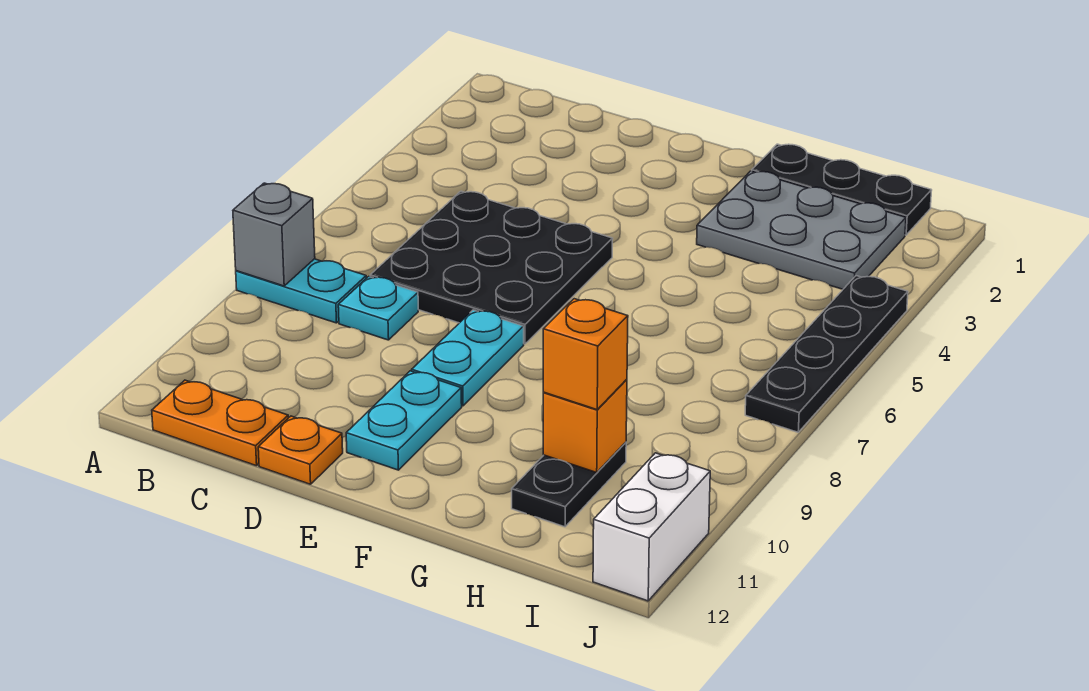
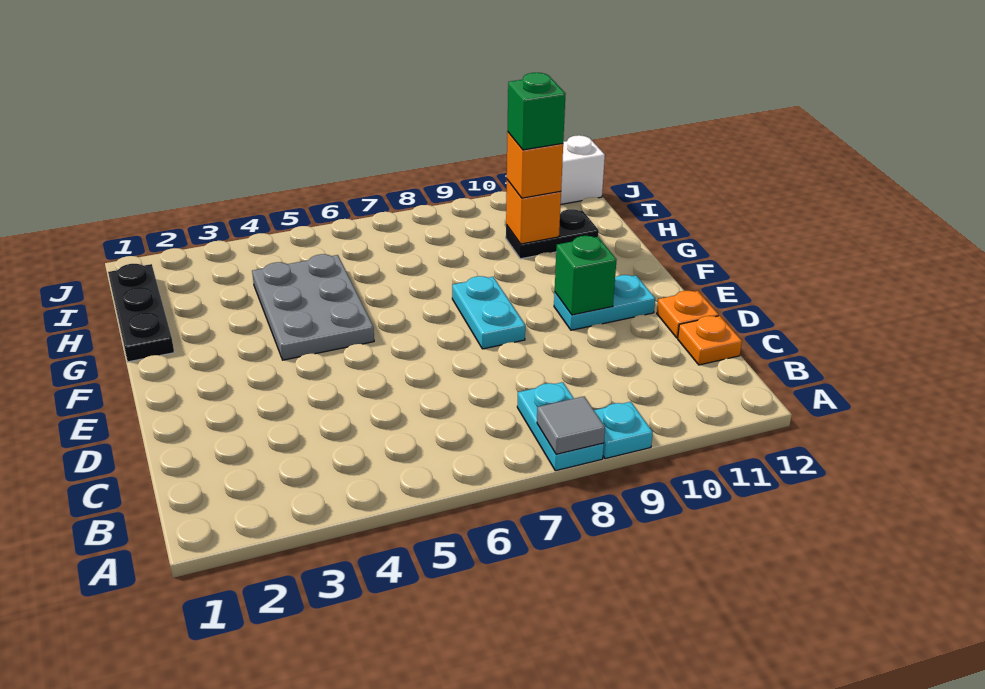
grey 1x1 brick [233,183,315,286] -> grey 1x1 tile [537,396,605,454]
orange 1x2 plate [152,380,288,466] -> orange 1x1 plate [678,316,742,365]
black 3x3 plate [370,191,613,344] -> none
cyan 1x1 plate [338,277,418,340] -> cyan 1x1 plate moved to [594,402,653,459]
cyan 1x2 plate [412,310,524,406] -> cyan 1x2 plate turned to [452,276,525,349]
none -> green 1x1 brick [555,236,617,315]
grey 2x3 plate [697,171,906,289] -> grey 2x3 plate moved to [252,254,374,360]
none -> green 1x1 brick [508,73,566,150]
black 1x4 plate [745,276,908,432] -> none

